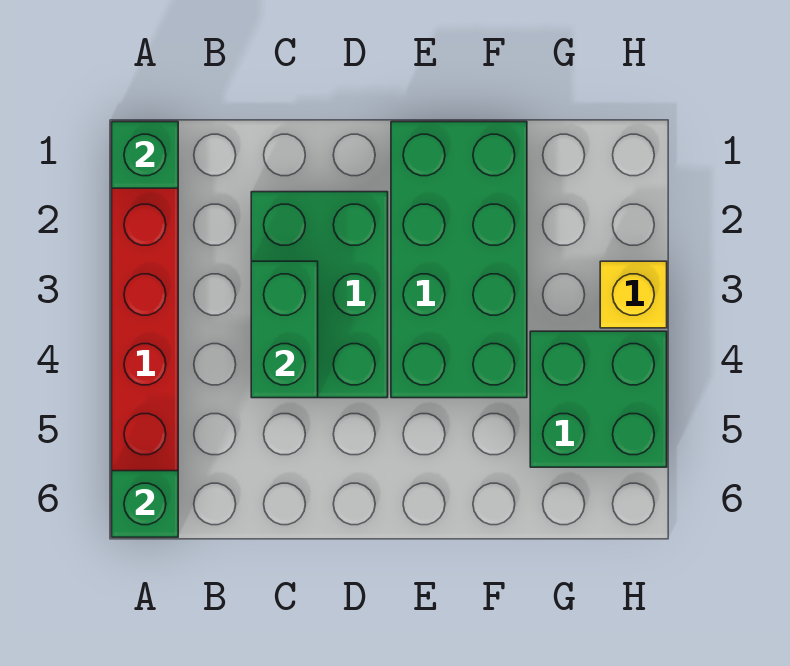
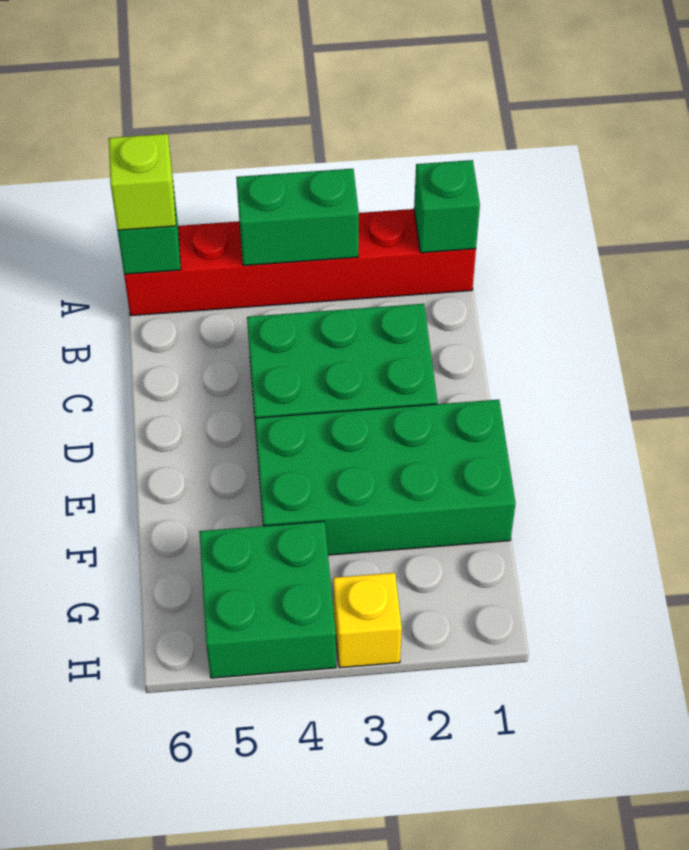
none -> lime 1x1 brick [109,134,176,230]
green 1x2 brick [251,261,318,398] -> green 1x2 brick moved to [236,169,359,266]

